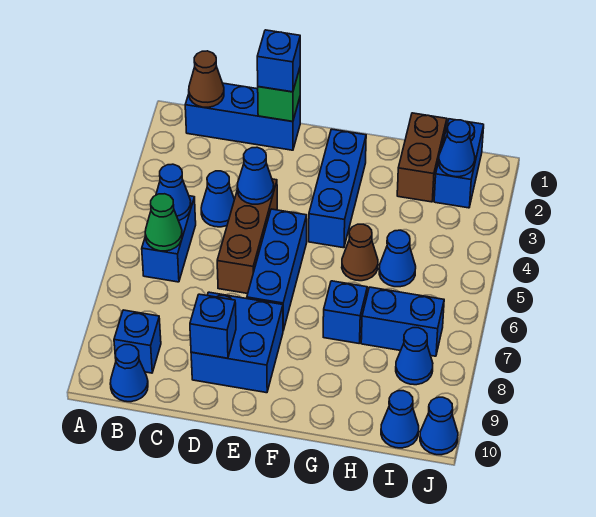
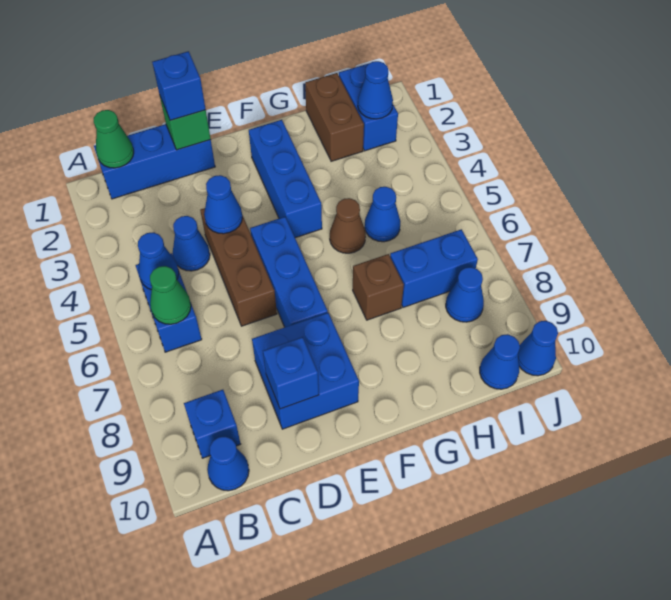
brown 1x1 cone [189,51,224,107] -> green 1x1 cone [94,110,134,168]
blue 1x1 brick [323,281,367,343] -> brown 1x1 brick [353,254,404,320]

